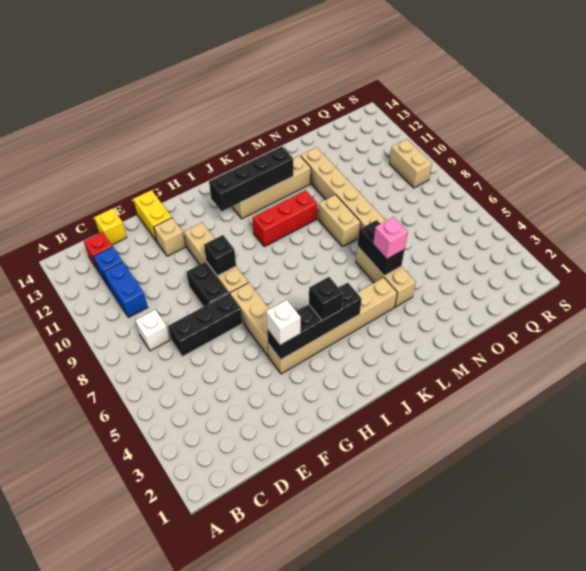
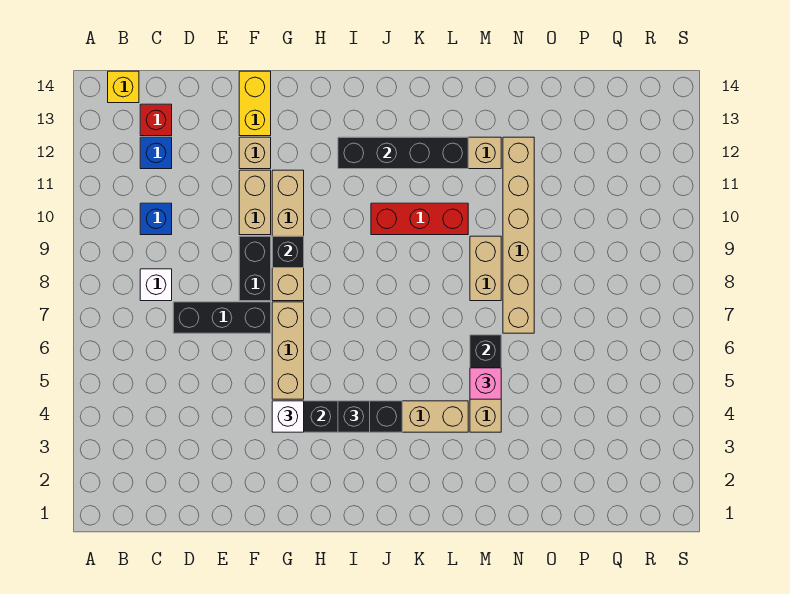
blue 1x2 brick [104,262,148,318] -> blue 1x1 brick [140,203,172,235]
yellow 1x1 brick [94,208,127,245] -> yellow 1x1 brick moved to [108,71,139,103]
tan 1x2 brick [389,139,432,188] -> tan 1x2 brick moved to [239,170,271,235]

